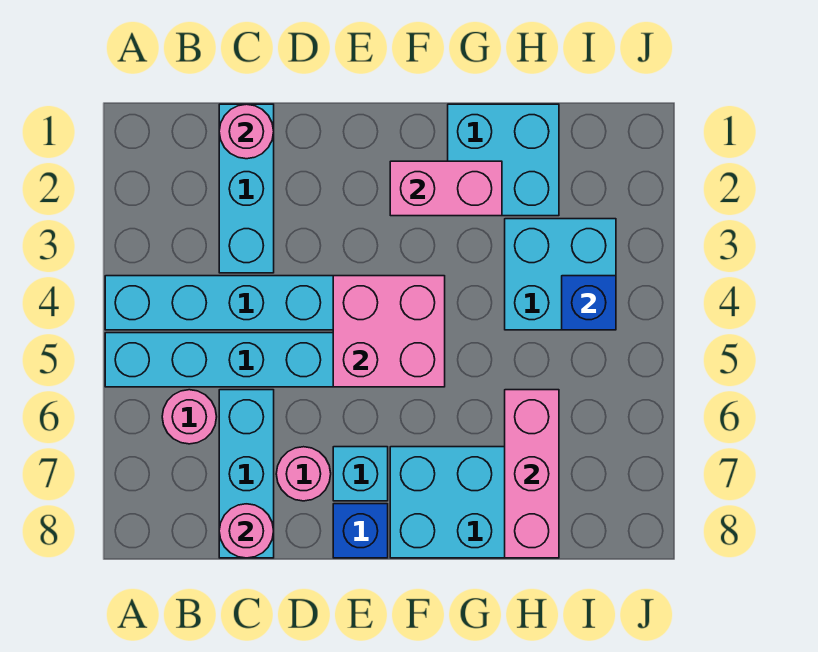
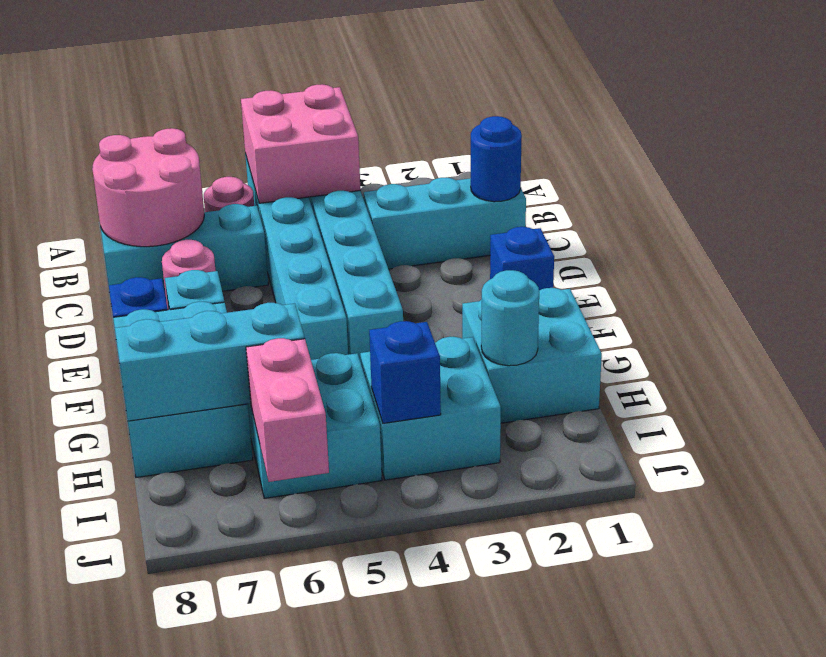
pink 1x1 round brick [219,104,274,159] -> blue 1x1 round brick [471,116,522,202]
pink 1x1 round brick [219,504,274,558] -> pink 2x2 round brick [92,128,204,247]
none -> blue 1x1 brick [490,227,554,290]
pink 2x2 brick [333,276,445,387] -> pink 2x2 brick moved to [241,84,360,203]
pink 1x2 brick [390,161,502,216] -> pink 1x2 brick moved to [246,338,329,482]
none -> cyan 1x1 round brick [481,270,539,366]
none -> cyan 2x2 brick [248,353,382,498]
pink 1x3 brick [505,390,559,558] -> cyan 1x3 brick [115,303,305,421]

